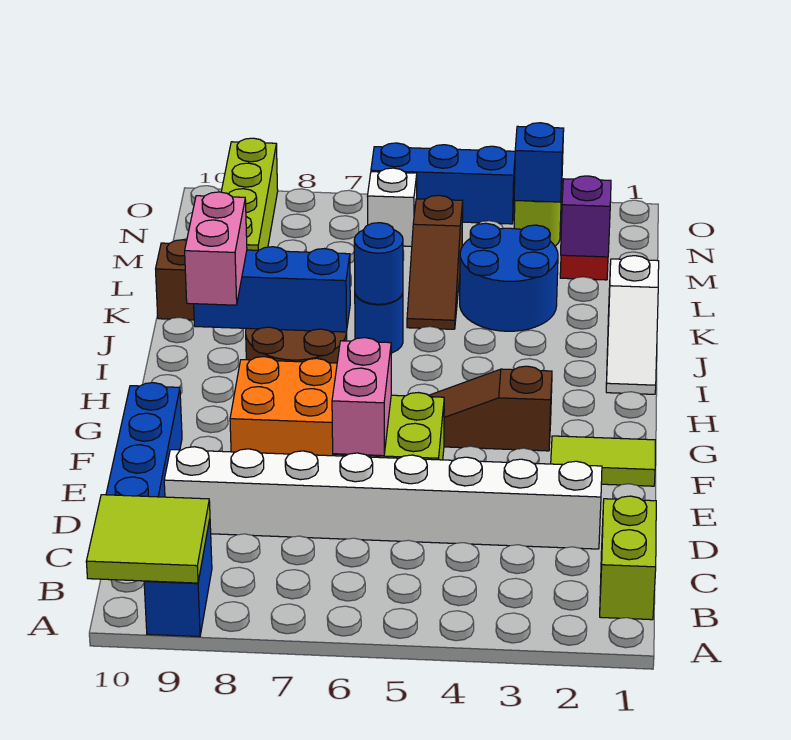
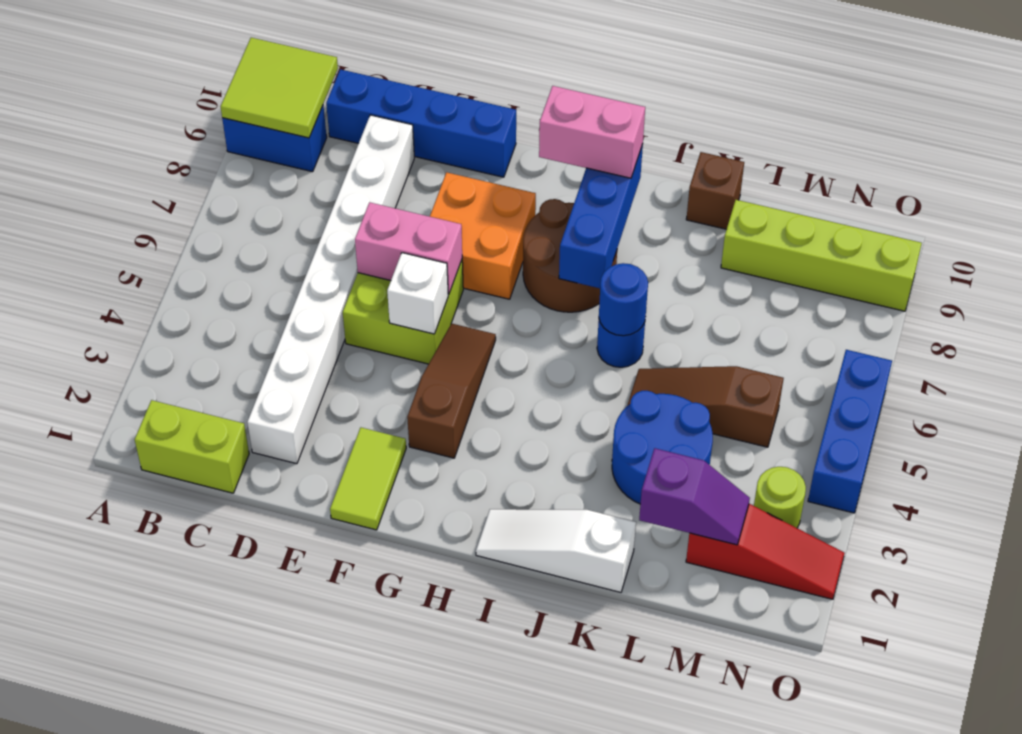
blue 1x1 brick [514,123,564,202] -> none
white 1x1 brick [367,168,417,246] -> white 1x1 brick moved to [387,253,448,334]

